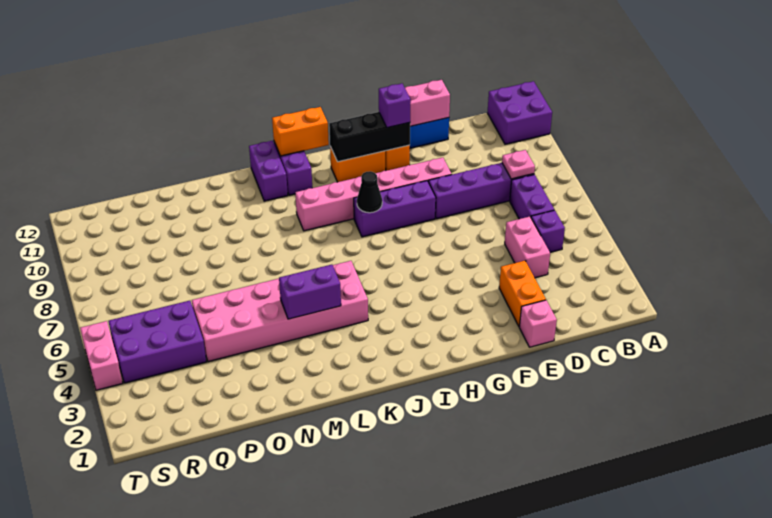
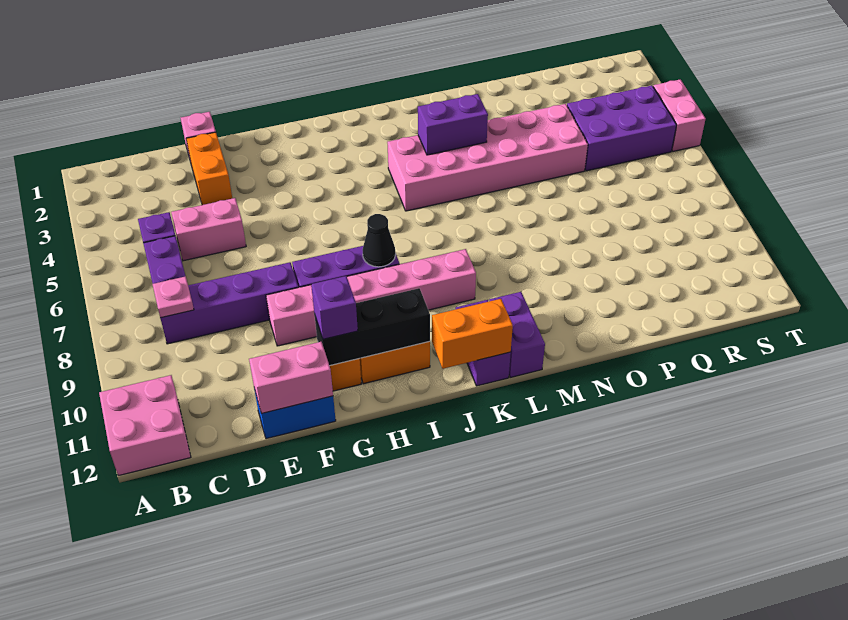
purple 2x2 brick [487,81,552,144] -> pink 2x2 brick [99,375,191,476]
pink 1x2 brick [505,216,550,278] -> pink 1x2 brick turned to [171,198,246,261]

